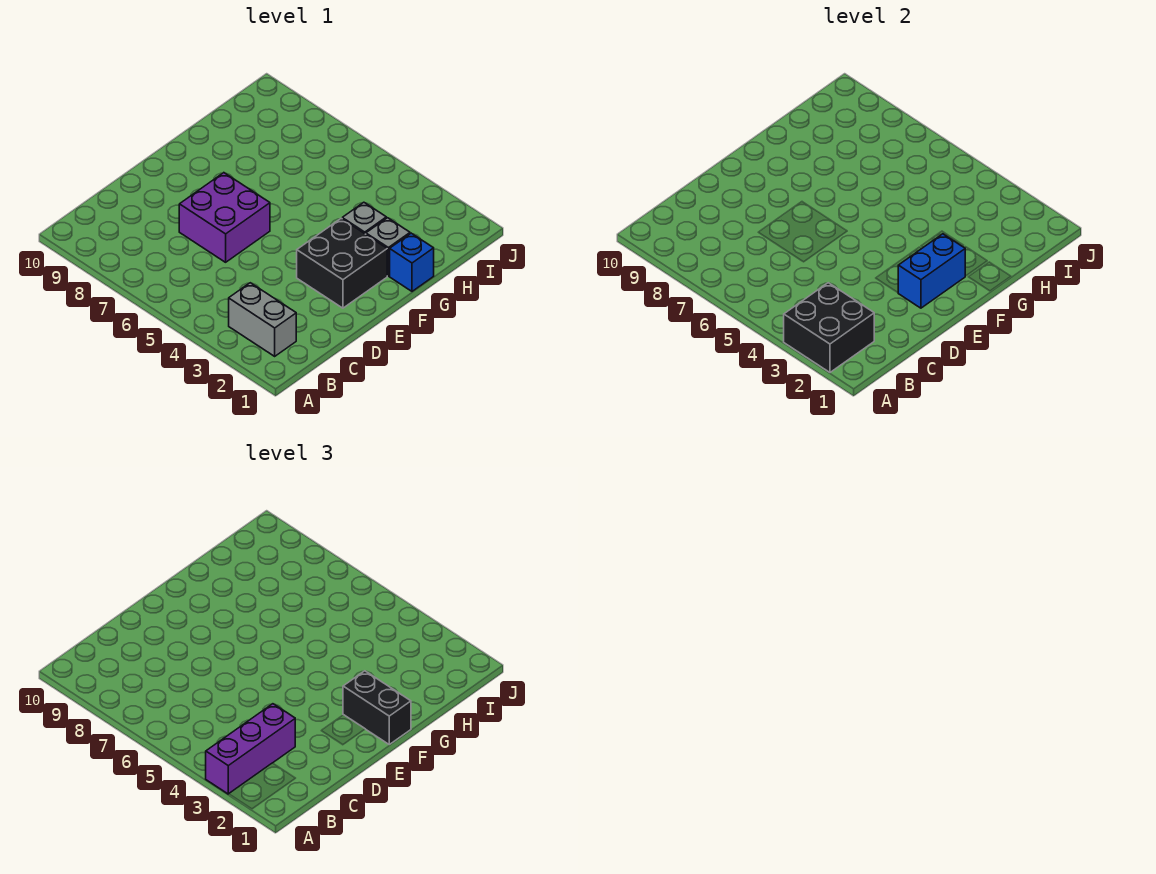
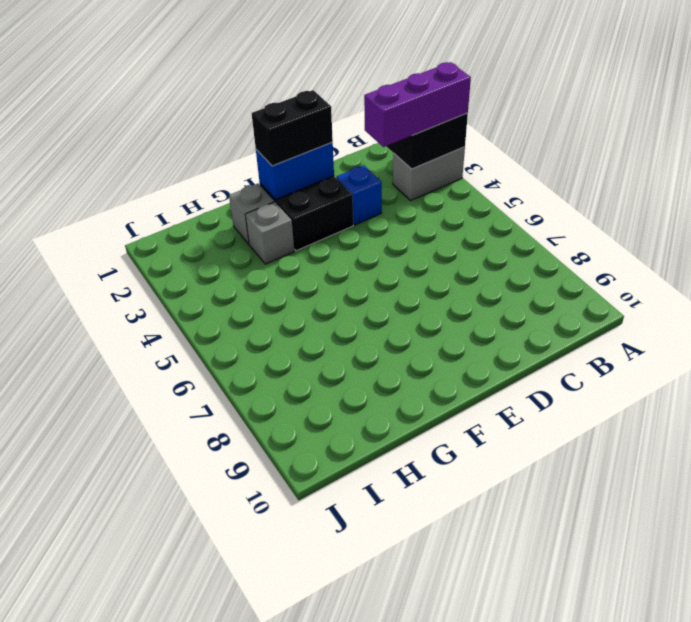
grey 1x2 brick [229,283,296,356] -> grey 1x2 brick turned to [393,147,465,201]
purple 2x2 brick [179,173,270,262] -> none
black 1x2 brick [343,671,411,744] -> black 1x2 brick turned to [252,90,333,166]
blue 1x1 brick [390,233,434,291] -> blue 1x1 brick moved to [336,165,382,225]

